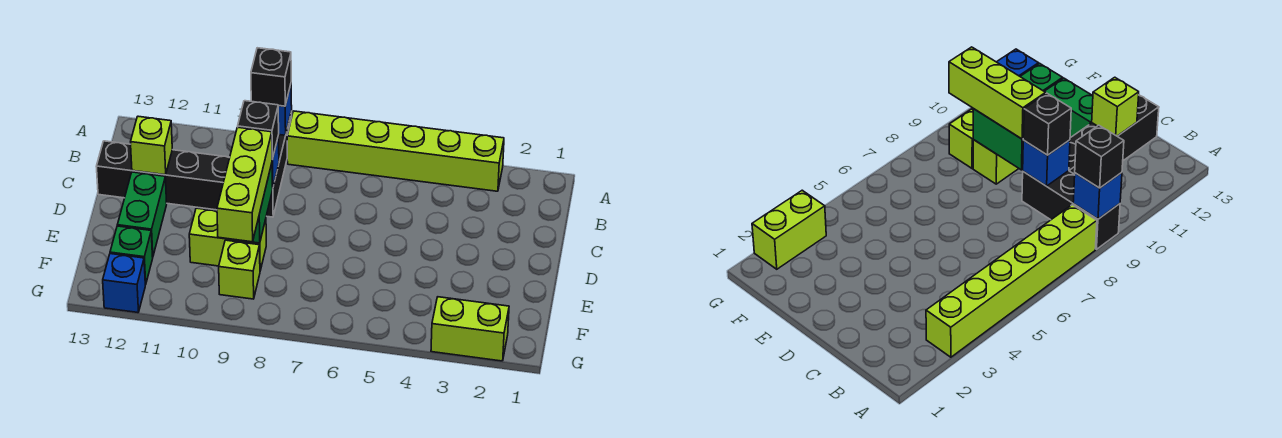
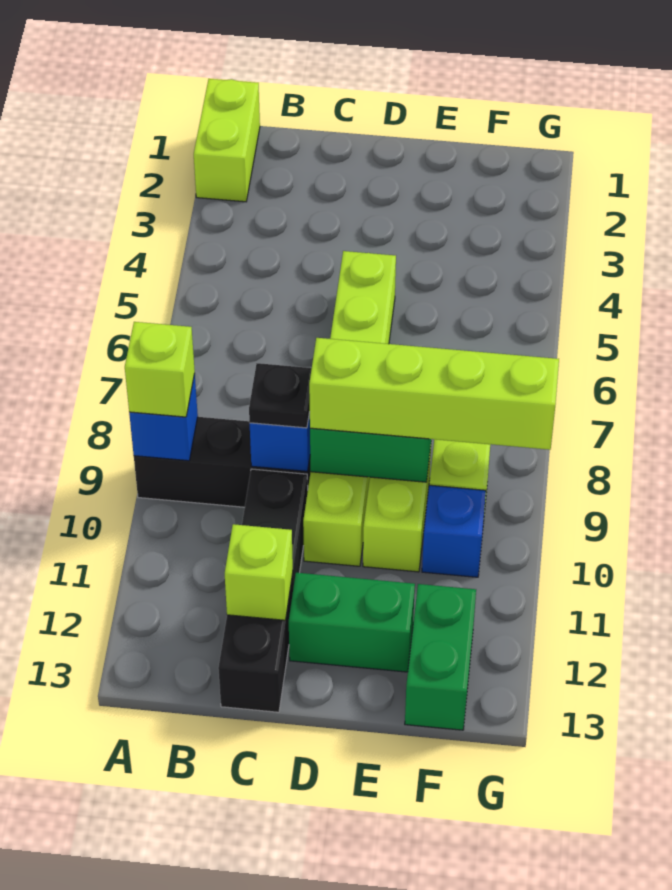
lime 1x6 brick [287,111,504,191] -> lime 1x6 brick moved to [303,251,396,566]
black 1x1 brick [251,48,291,106] -> lime 1x1 brick [125,322,195,417]
black 1x1 brick [238,101,279,159] -> black 1x1 plate [249,363,312,428]
lime 1x3 brick [217,127,272,242] -> lime 1x4 brick [309,338,559,450]
green 1x1 brick [110,226,153,285] -> green 1x2 brick [405,584,476,730]
lime 1x2 brick [431,297,509,361] -> lime 1x2 brick moved to [194,79,260,202]
blue 1x1 brick [103,254,145,313] -> blue 1x1 brick moved to [422,485,486,577]

